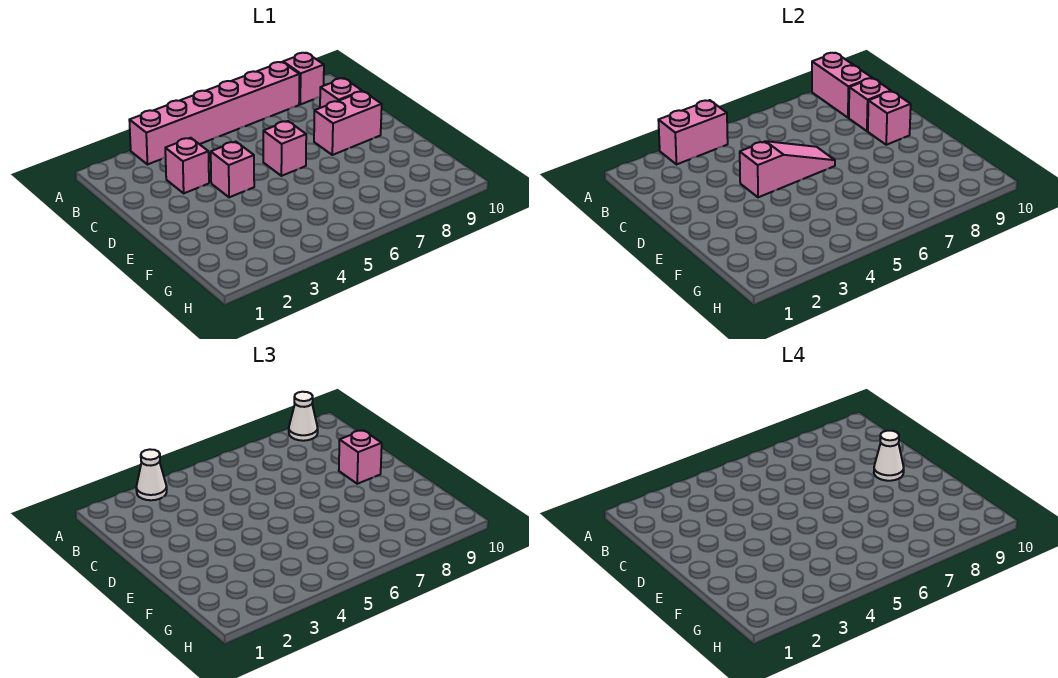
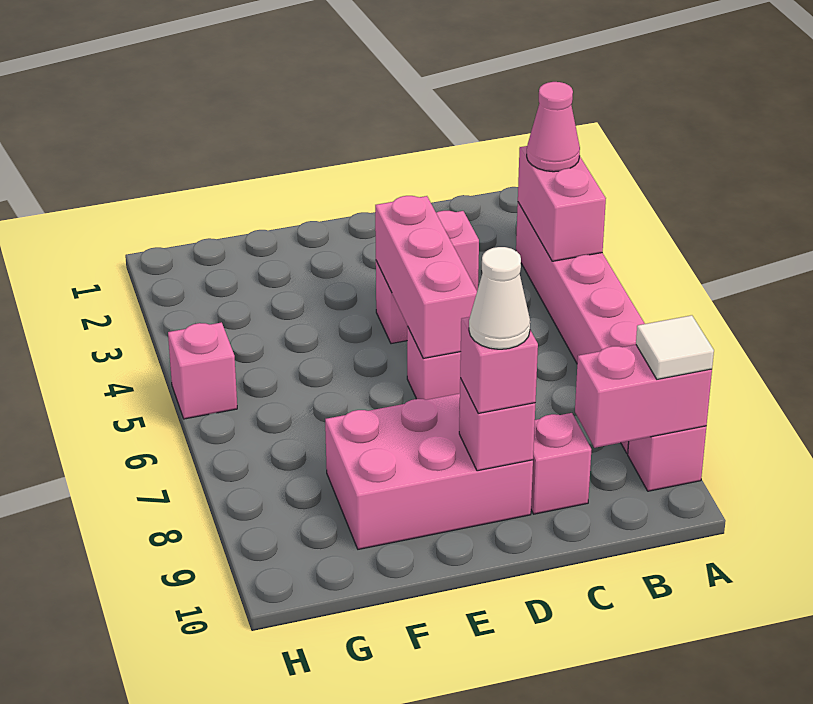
white 1x1 cone [136,449,167,500] -> pink 1x1 cone [527,82,580,172]
white 1x1 cone [289,392,318,441] -> white 1x1 tile [636,315,714,379]
pink 1x1 brick [849,78,891,131] -> pink 1x1 brick moved to [168,322,237,419]
pink 1x3 slope [740,141,835,197] -> pink 1x3 brick [375,196,477,358]
pink 1x2 brick [314,91,382,155] -> pink 2x3 brick [325,394,533,549]

